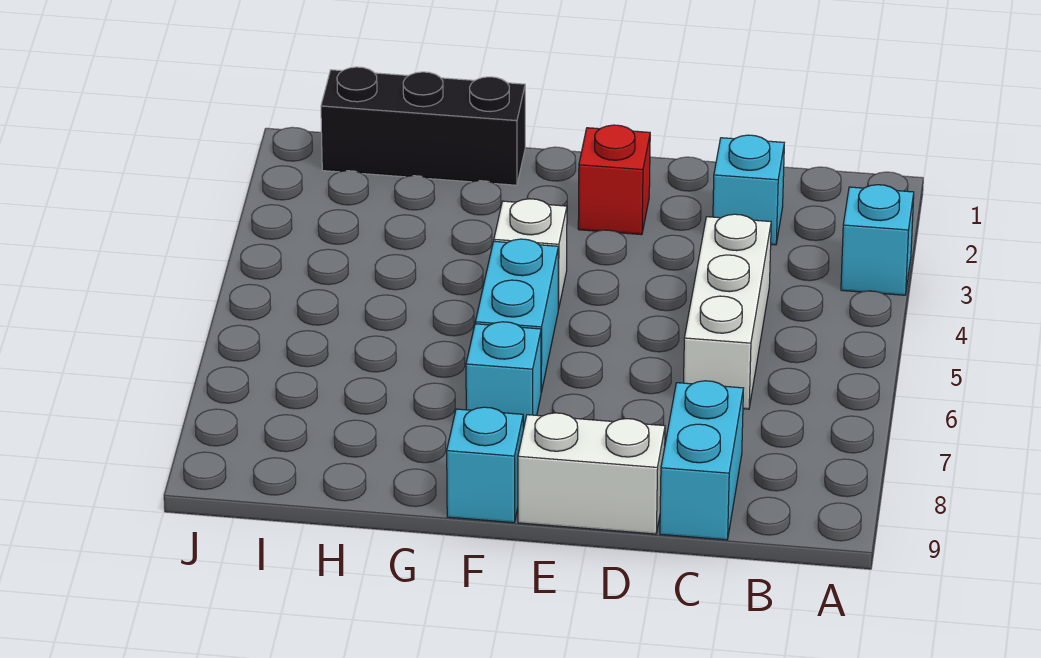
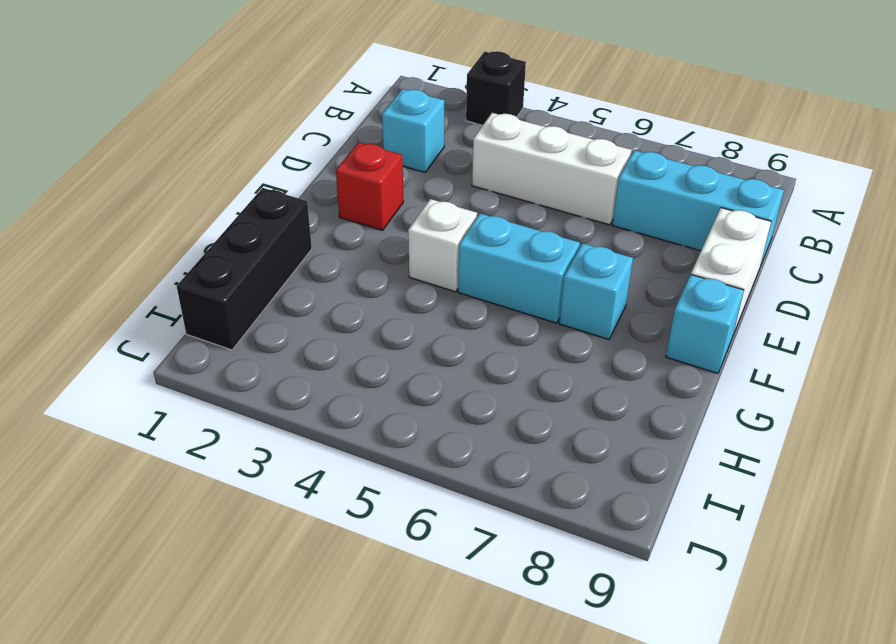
cyan 1x1 brick [841,185,914,295] -> black 1x1 brick [466,51,526,124]
cyan 1x2 brick [660,381,744,540] -> cyan 1x3 brick [612,150,784,266]

